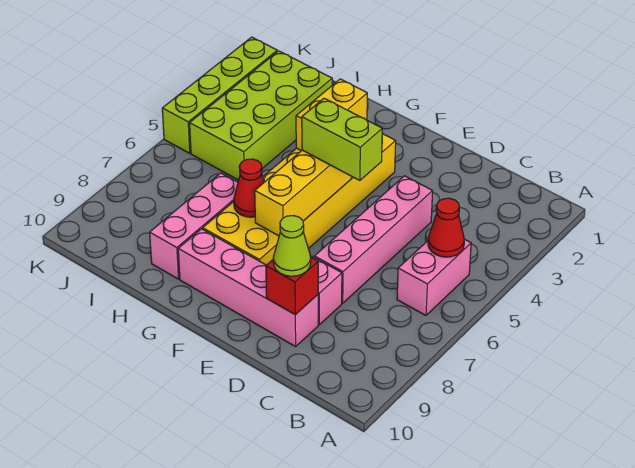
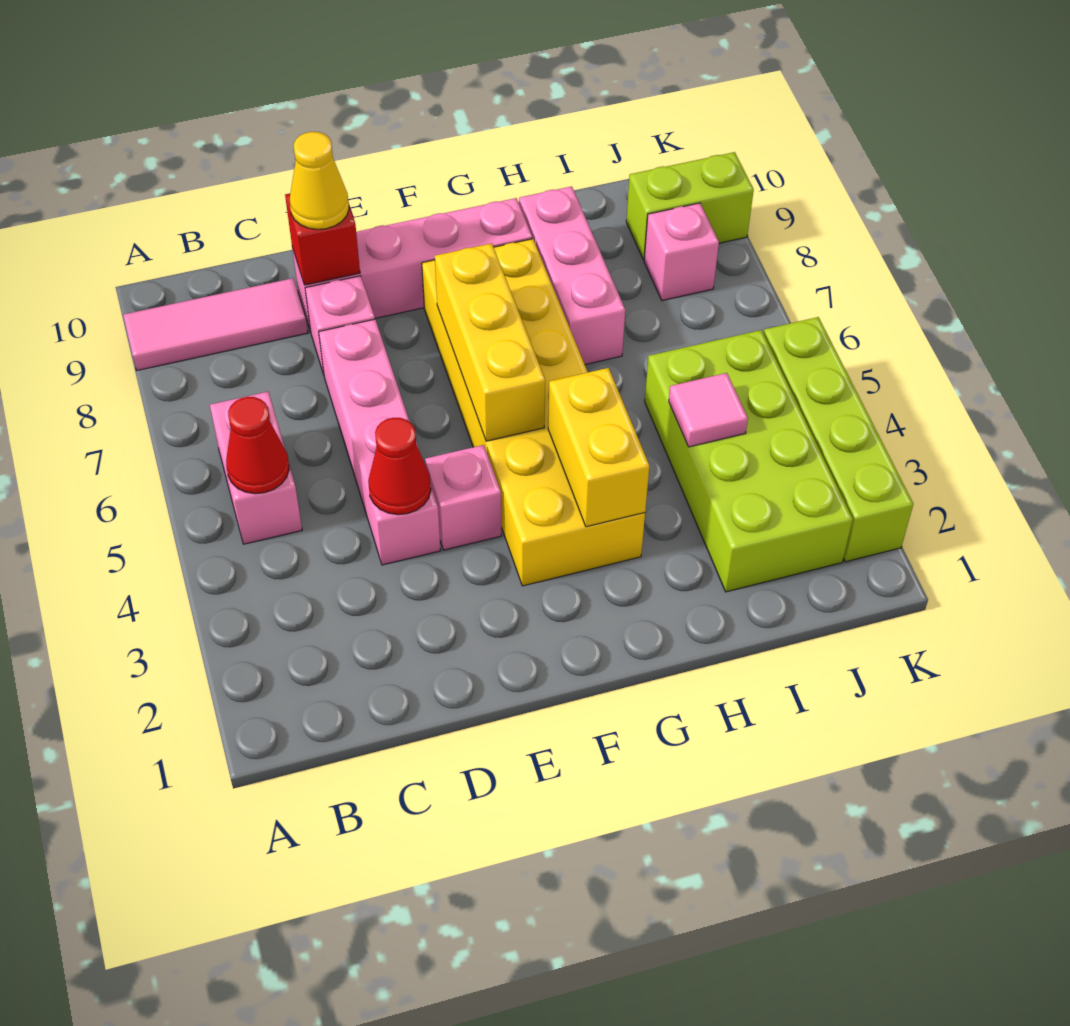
none -> pink 1x3 tile [123,278,308,370]
lime 1x1 cone [273,216,311,276] -> yellow 1x1 cone [290,132,349,229]
none -> pink 1x1 brick [425,445,501,550]
lime 1x2 brick [302,98,382,181] -> lime 1x2 brick moved to [626,152,754,260]
red 1x1 cone [234,159,264,217] -> red 1x1 cone moved to [368,418,431,515]
none -> pink 1x1 tile [669,373,748,447]
none -> pink 1x1 brick [644,203,719,301]

